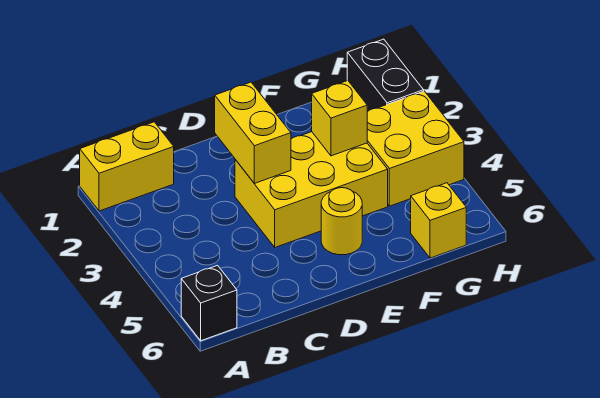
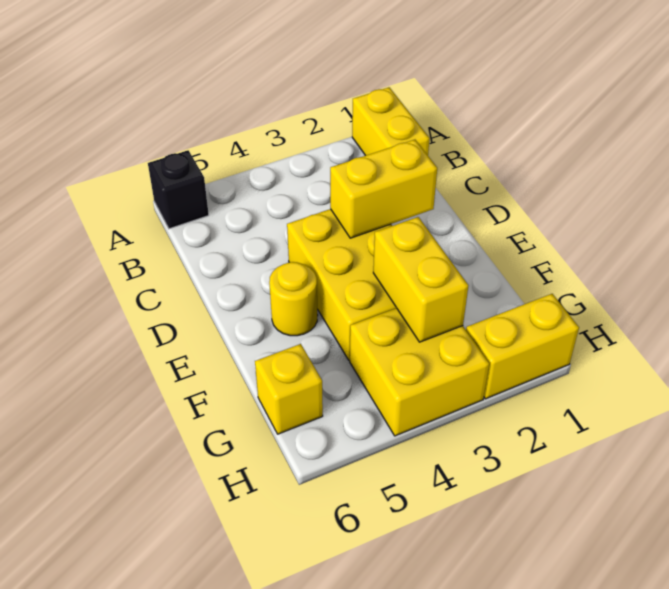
yellow 1x1 brick [312,80,367,156] -> yellow 1x2 brick [373,217,469,342]
black 1x2 brick [347,39,424,112] -> yellow 1x2 brick [466,294,579,399]

